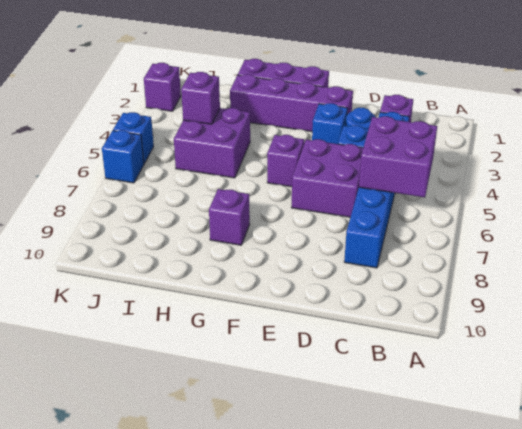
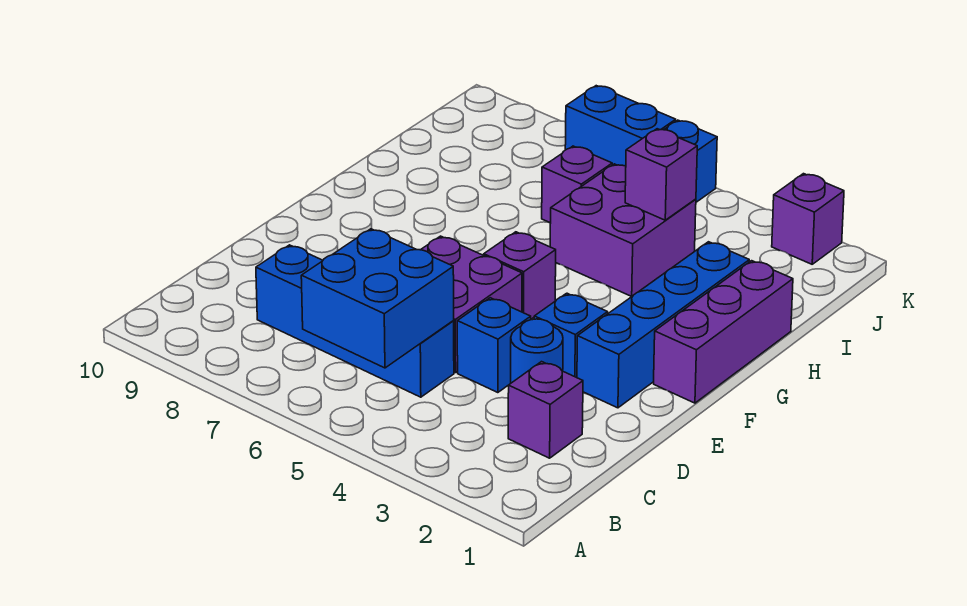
purple 2x2 brick [359,116,437,197] -> blue 2x2 brick [301,229,454,368]
blue 1x6 brick [344,112,409,268] -> blue 1x4 brick [256,245,454,397]
purple 1x4 brick [230,74,353,132] -> blue 1x4 brick [577,242,749,408]
purple 1x1 brick [209,189,250,245] -> purple 1x1 brick moved to [542,146,612,223]
blue 1x1 brick [102,130,144,183] -> blue 1x2 brick [565,86,676,166]

